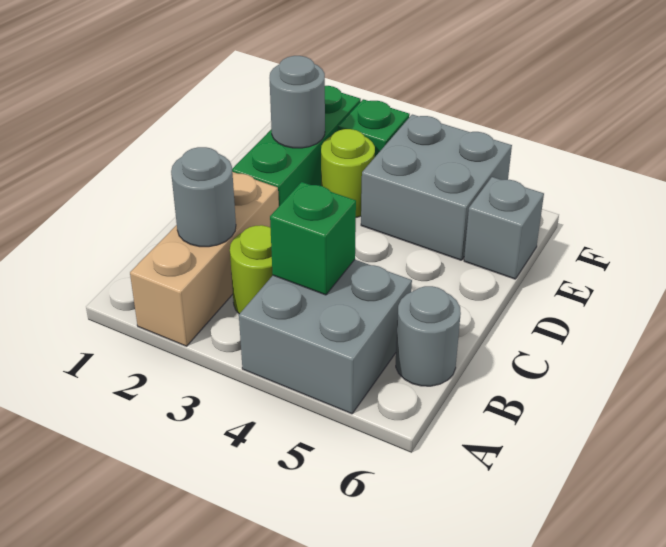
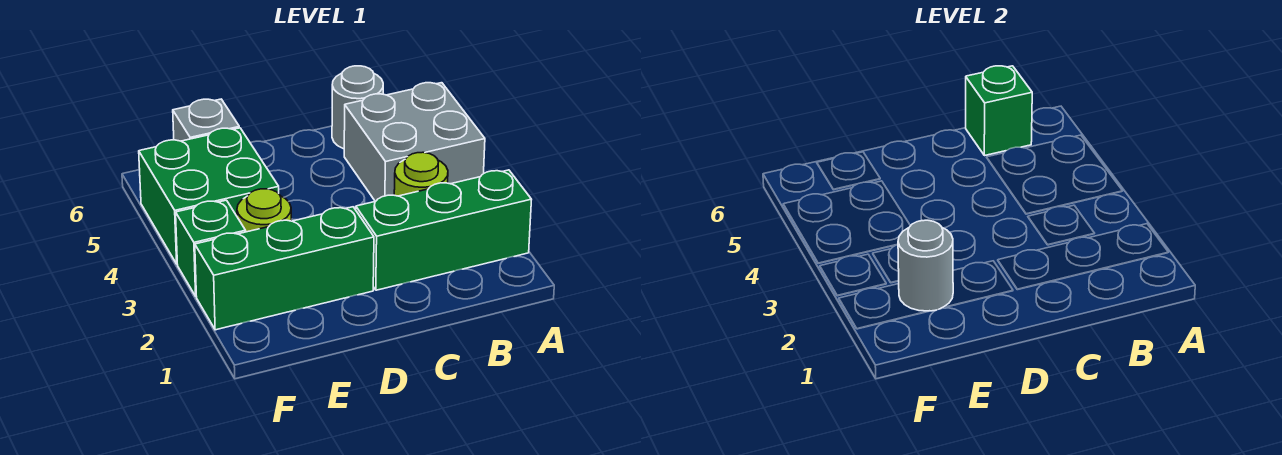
tan 1x3 brick [130,172,279,346] -> green 1x3 brick [356,170,532,290]
grey 1x1 round brick [171,147,236,247] -> none
green 1x1 brick [270,182,356,295] -> green 1x1 brick moved to [966,66,1032,156]
grey 2x2 brick [361,115,512,260] -> green 2x2 brick [139,128,279,264]

